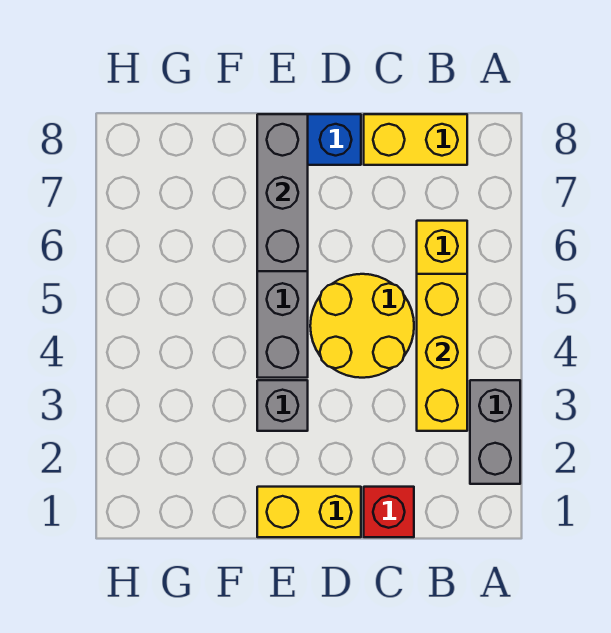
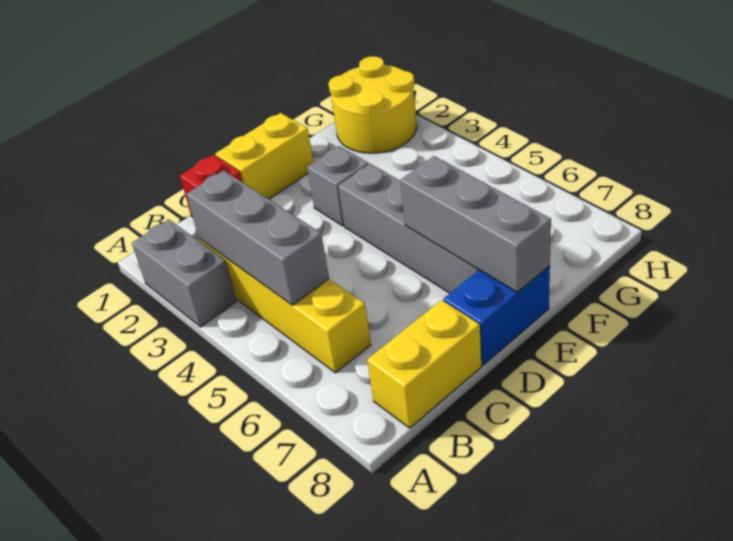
yellow 1x3 brick [417,274,467,431] -> grey 1x3 brick [187,170,329,305]
yellow 2x2 round brick [310,274,414,378] -> yellow 2x2 round brick moved to [328,56,417,153]

